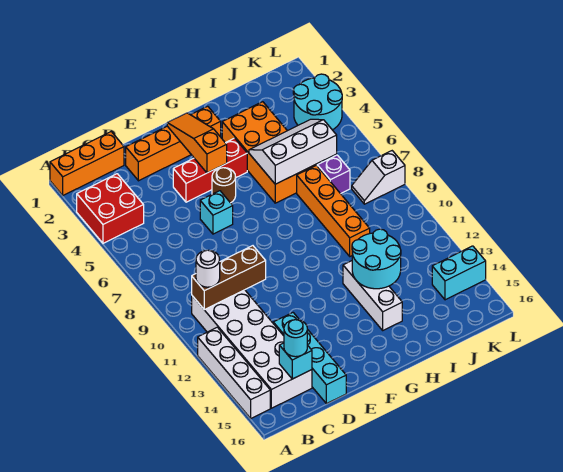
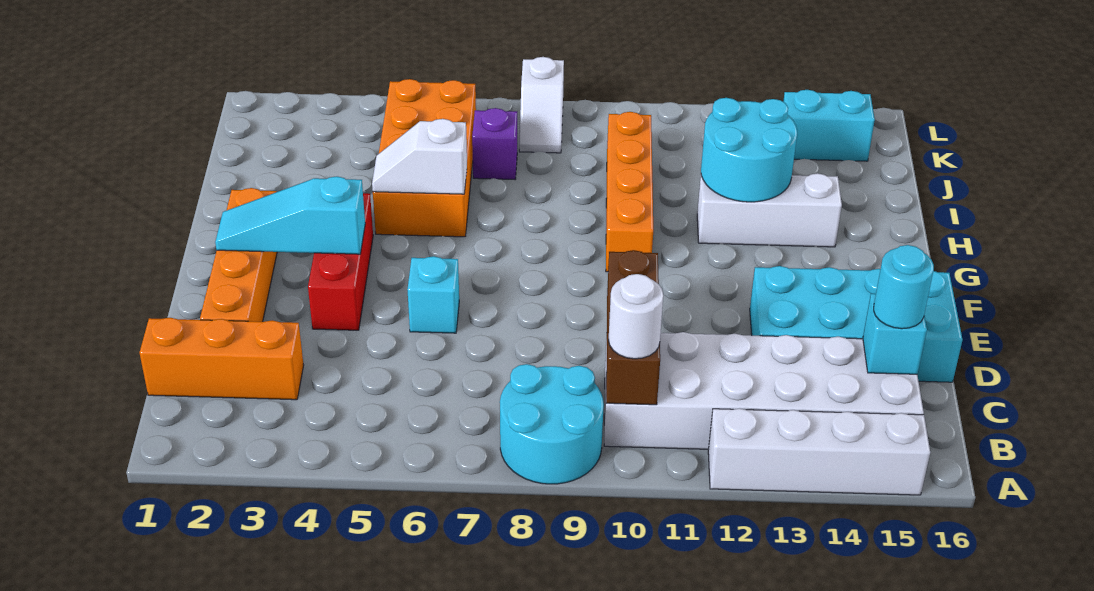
orange 1x3 brick [50,132,124,195] -> orange 1x3 brick turned to [140,318,304,400]
red 2x2 brick [77,174,144,243] -> none
cyan 1x4 brick [273,313,346,404] -> cyan 2x4 brick [750,266,962,382]
orange 1x3 slope [167,113,227,173] -> cyan 1x3 slope [215,176,365,254]
brown 1x1 round brick [212,168,236,203] -> none
orange 2x4 brick [222,102,316,203] -> orange 2x4 brick turned to [373,79,476,237]
white 2x3 slope [249,119,337,184] -> white 1x2 slope [372,119,467,194]
orange 1x4 brick [297,165,370,256] -> orange 1x4 brick turned to [606,112,653,272]
cyan 2x2 round brick [293,74,342,130] -> cyan 2x2 round brick moved to [500,364,604,484]
cyan 1x2 brick [432,246,486,300] -> cyan 1x2 brick turned to [783,90,875,161]

